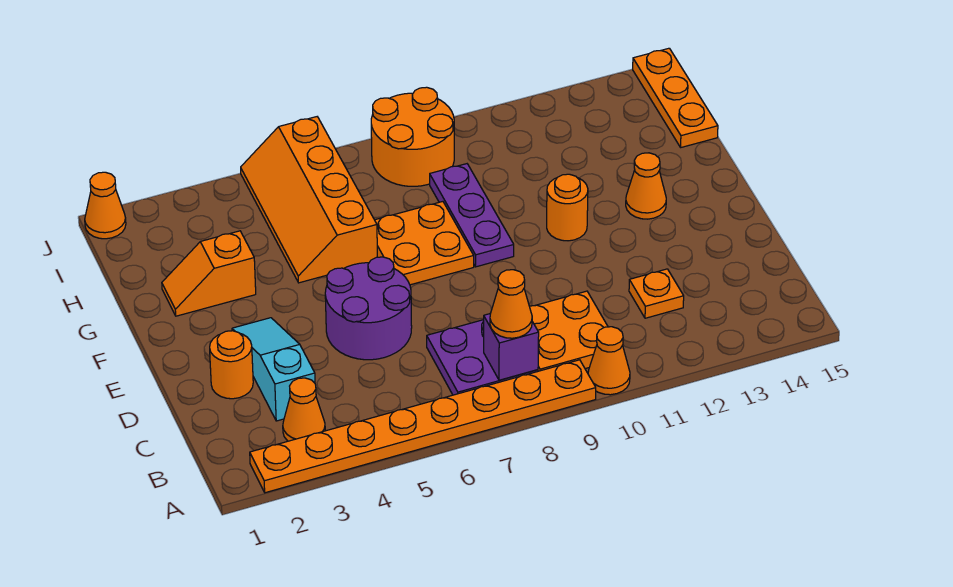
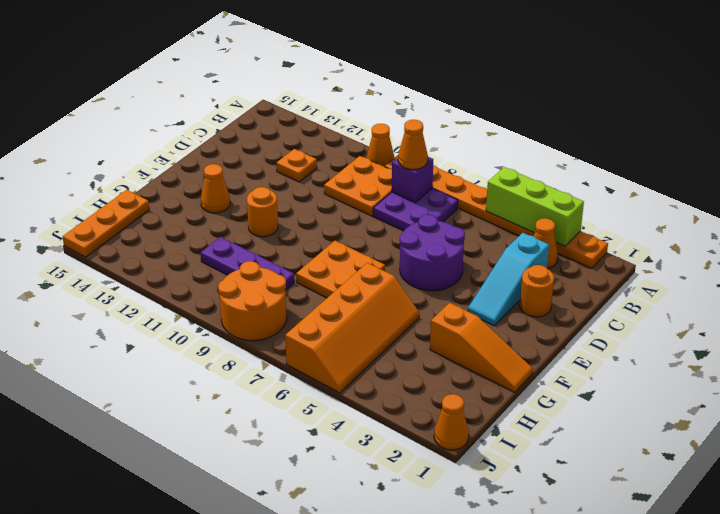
none -> lime 1x3 brick [486,167,584,246]
purple 1x3 plate [430,164,514,267] -> purple 1x3 plate turned to [201,237,294,291]
orange 1x2 slope [162,231,256,316] -> orange 1x3 slope [430,303,533,392]

